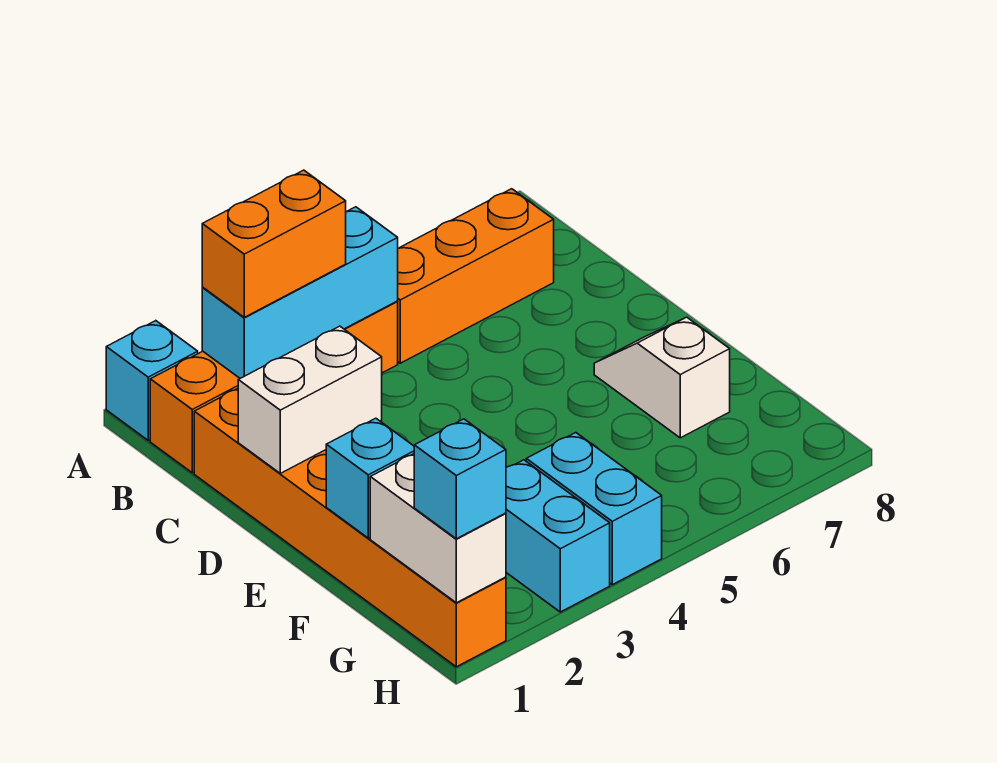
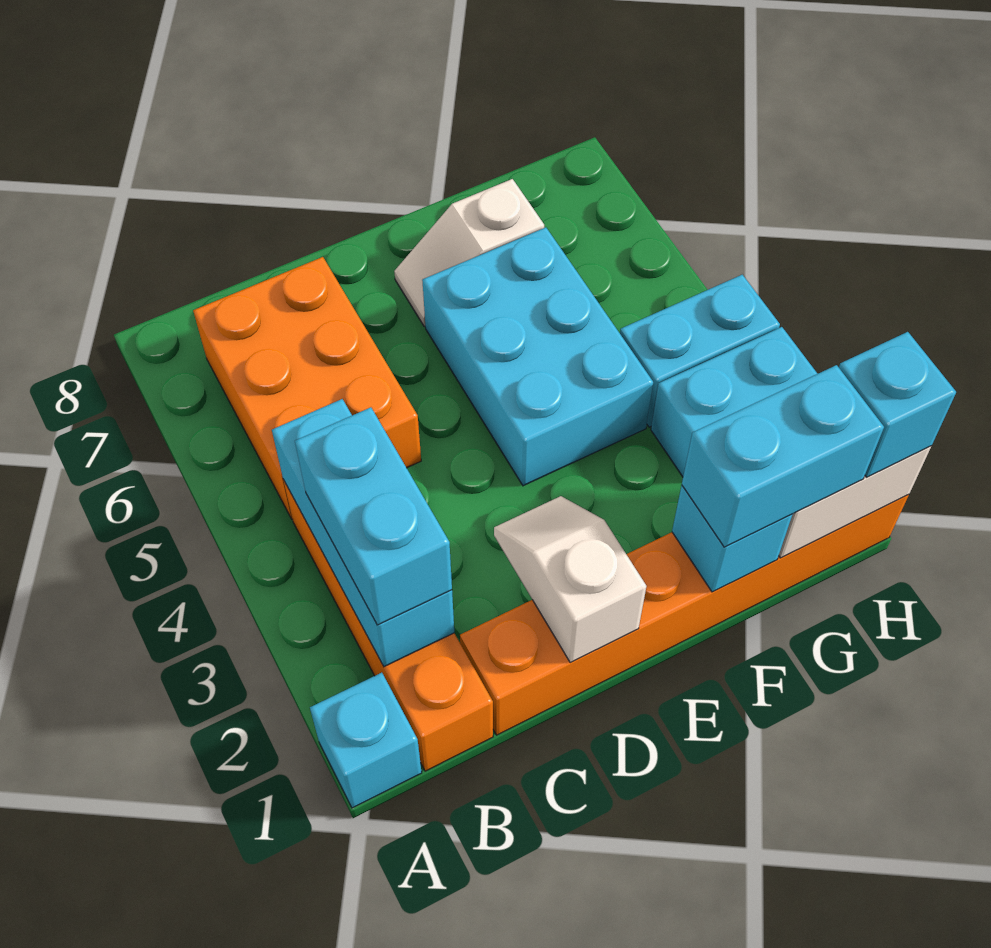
orange 1x2 brick [202,170,346,317] -> cyan 1x2 brick [295,407,452,625]
orange 1x3 brick [397,189,554,363] -> orange 2x3 brick [193,257,421,519]
white 1x2 brick [238,326,382,473] -> white 1x2 slope [494,496,647,663]
none -> cyan 2x3 brick [422,227,653,486]
none -> cyan 1x2 brick [682,365,884,547]

